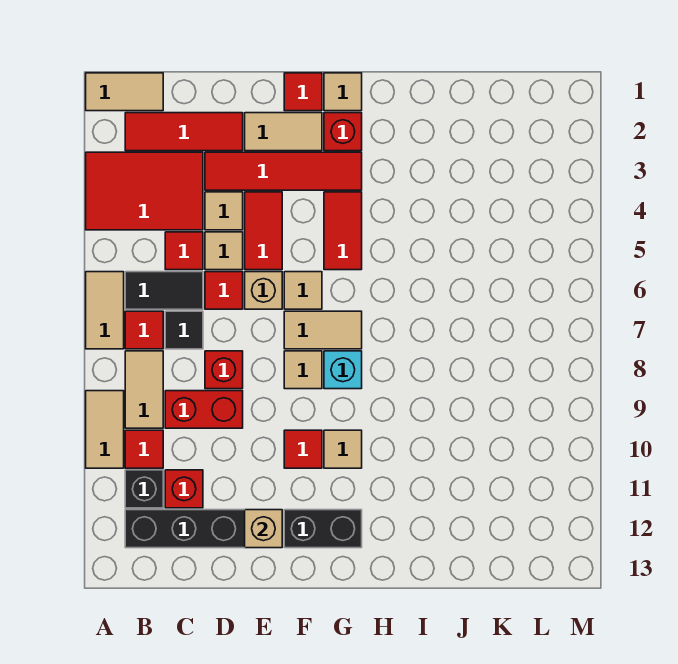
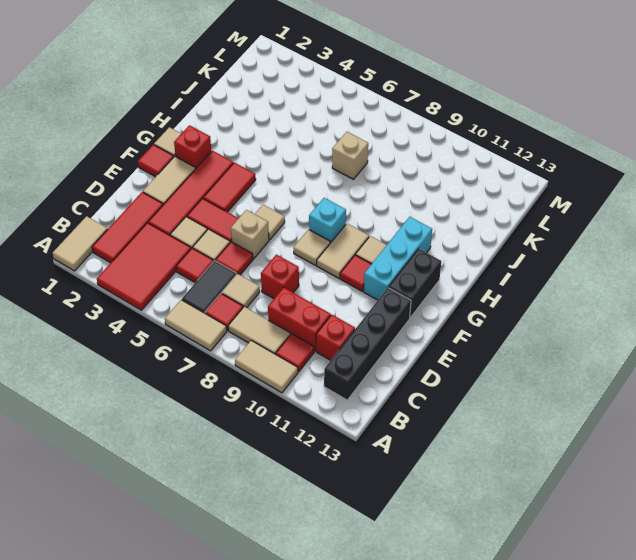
black 1x1 brick [125,470,163,508] -> none
black 1x1 tile [165,311,203,349] -> tan 1x1 tile [222,274,260,308]
red 1x2 brick [165,391,243,428] -> red 1x2 brick turned to [268,287,331,351]
tan 1x1 brick [245,510,282,548] -> tan 1x1 brick moved to [332,132,368,179]
tan 1x2 tile [284,311,362,349] -> tan 1x2 tile moved to [317,224,369,278]
none -> cyan 1x3 brick [364,217,432,300]
red 1x2 tile [324,192,362,270] -> red 1x2 tile turned to [203,162,256,212]

